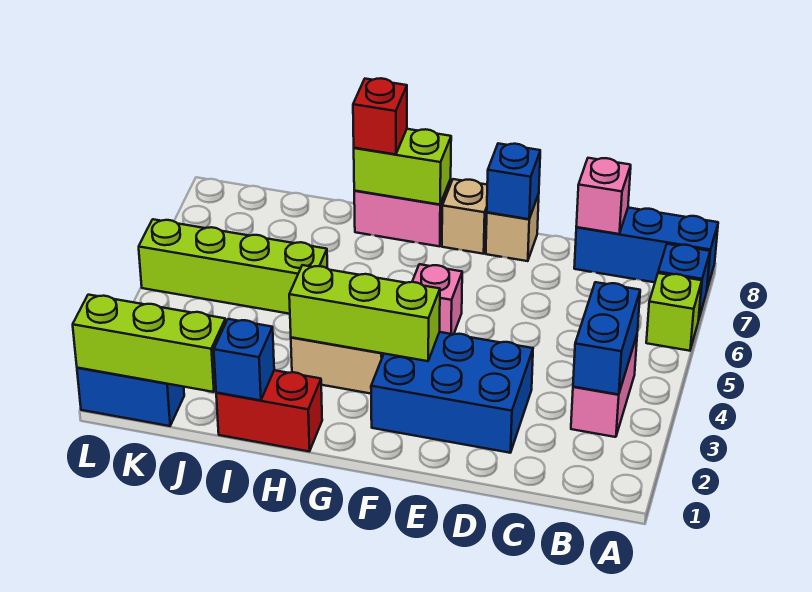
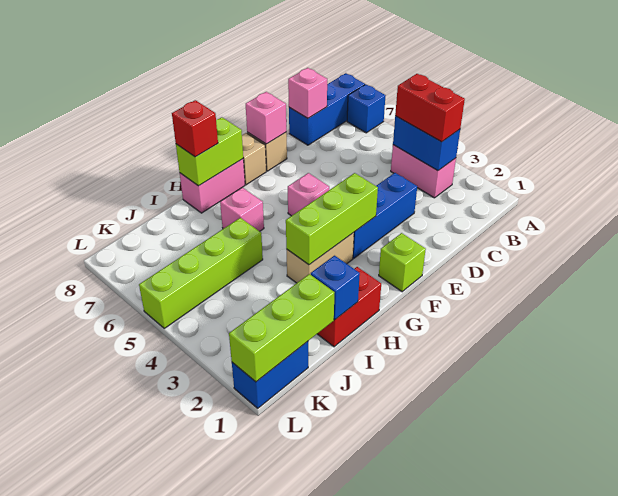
lime 1x1 brick [646,273,702,351] -> lime 1x1 brick moved to [379,233,426,292]
none -> red 1x2 brick [395,74,465,142]
blue 2x3 brick [371,332,533,453] -> blue 1x3 brick [353,173,417,258]
blue 1x1 brick [487,143,540,219] -> pink 1x1 brick [246,92,286,144]
none -> pink 1x1 brick [220,188,264,231]

